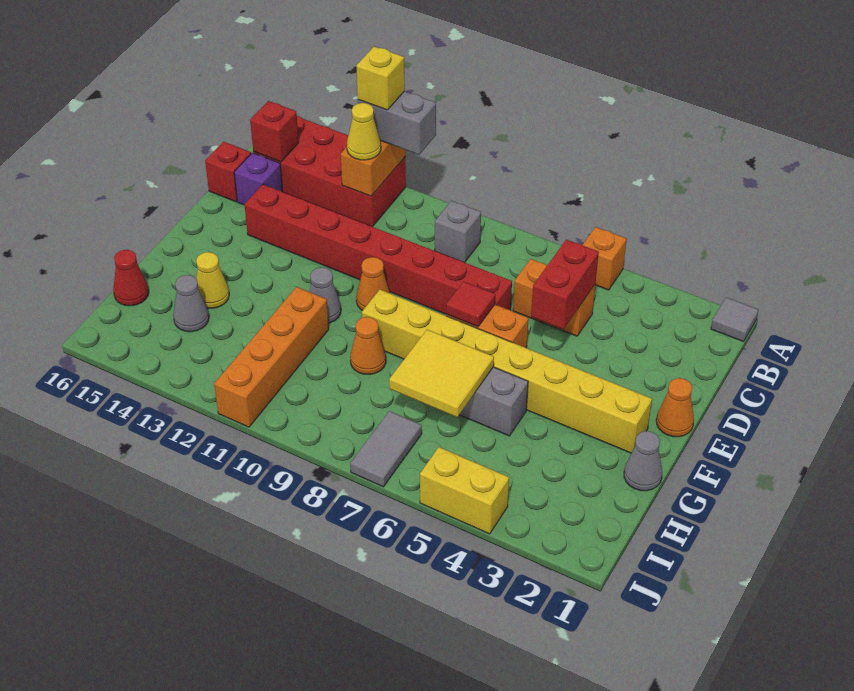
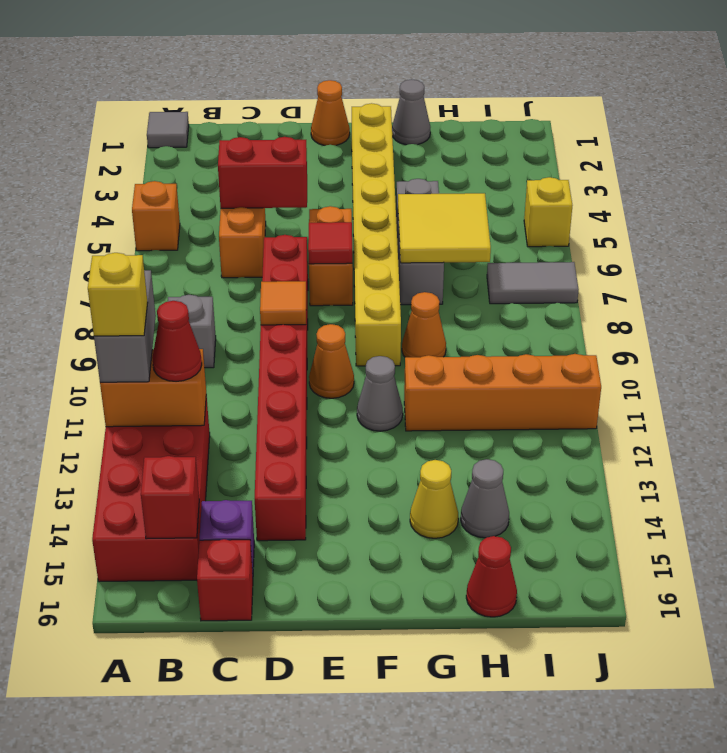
yellow 1x1 cone [347,103,381,160] -> red 1x1 cone [152,301,202,381]
none -> orange 1x1 tile [260,281,306,325]
yellow 1x2 brick [420,447,509,534] -> yellow 1x1 brick [524,177,572,247]

